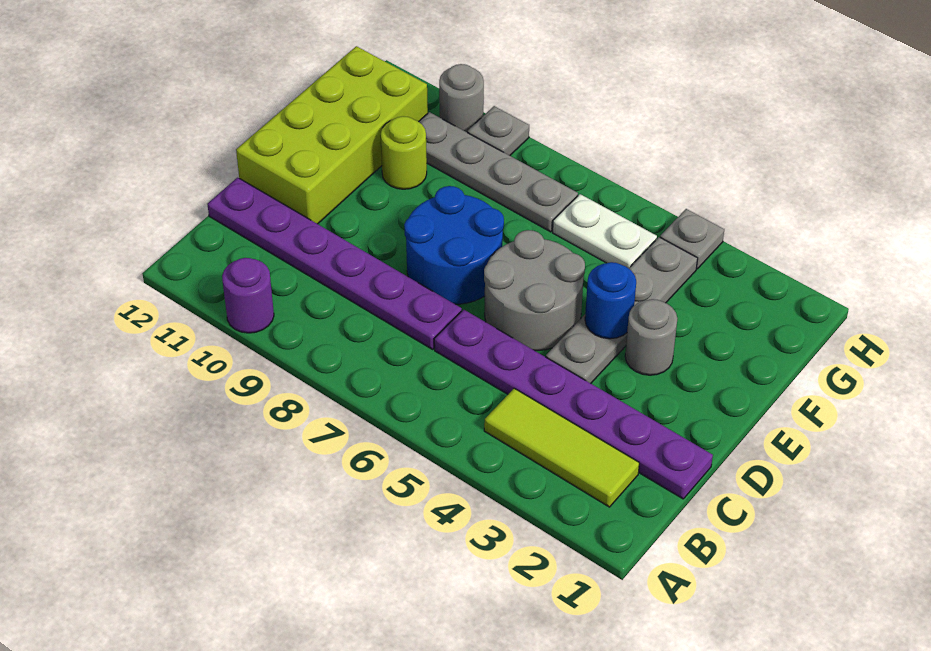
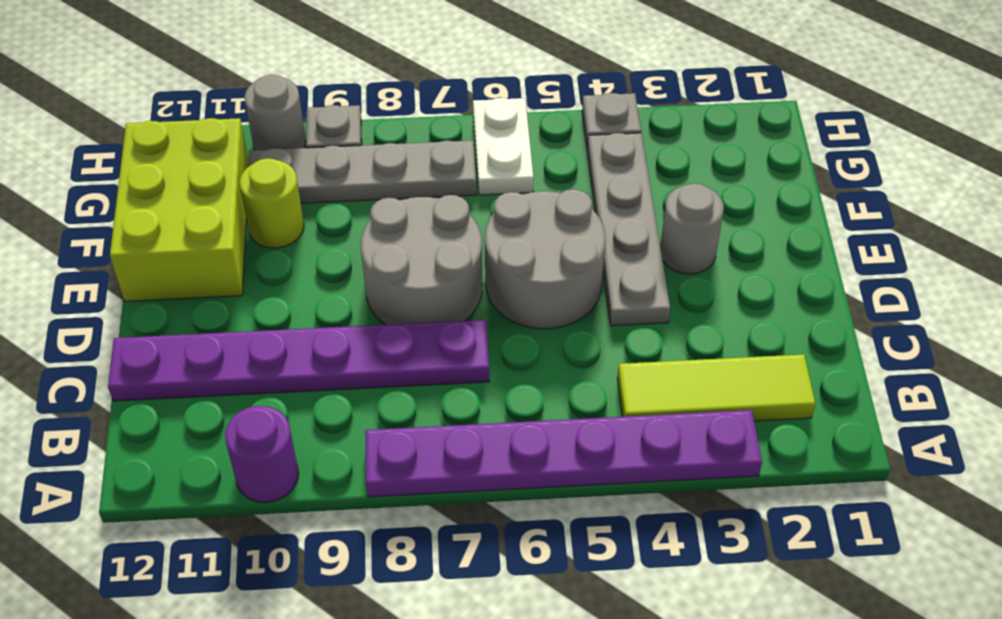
purple 1x6 plate [434,310,713,499] -> purple 1x6 plate moved to [365,410,762,497]
blue 2x2 round brick [404,186,504,304] -> grey 2x2 round brick [361,195,483,325]
lime 2x4 brick [236,46,428,224] -> lime 2x3 brick [110,118,249,301]
blue 1x1 round brick [585,262,636,339] -> none
white 1x2 plate [553,194,657,268] -> white 1x2 plate turned to [473,98,533,195]

